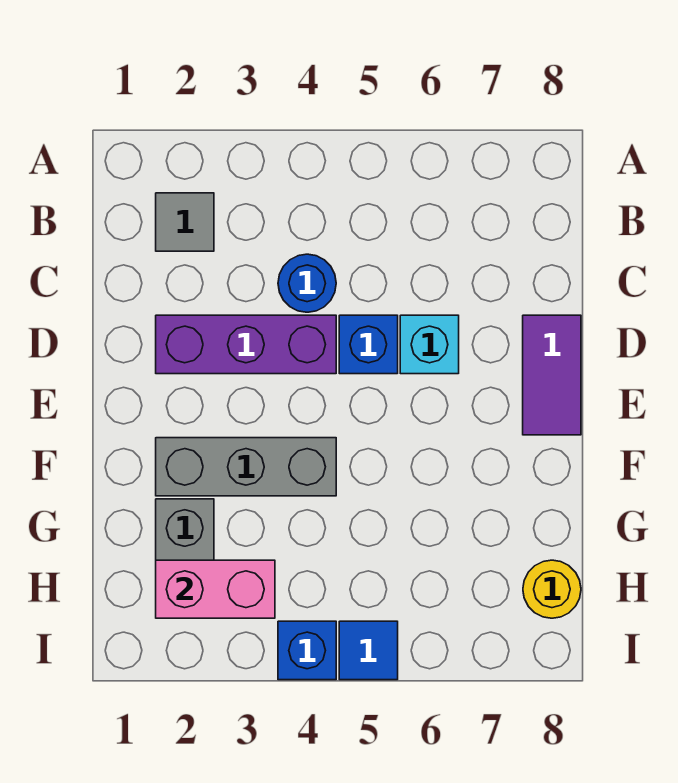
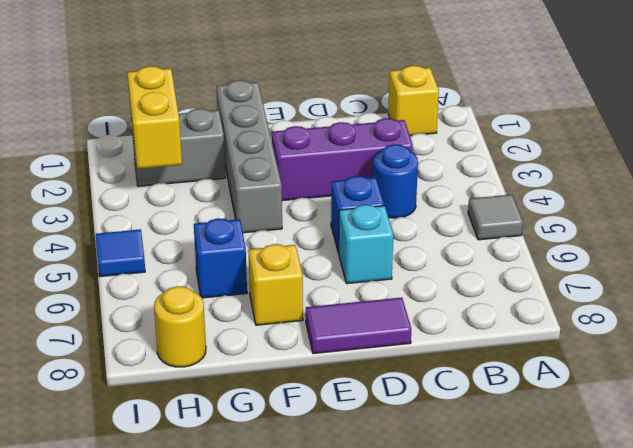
none -> yellow 1x1 brick [388,66,439,136]
grey 1x1 tile [156,193,214,251] -> grey 1x1 tile moved to [468,195,523,240]
purple 1x3 brick [156,315,336,374] -> purple 1x3 brick turned to [272,118,413,201]
grey 1x3 brick [156,438,336,496] -> grey 1x4 brick [216,80,282,233]
none -> yellow 1x1 brick [248,244,303,325]
pink 1x2 brick [156,560,275,618] -> yellow 1x2 brick [127,66,182,169]
blue 1x1 brick [278,621,336,680] -> blue 1x1 brick moved to [194,218,247,298]

